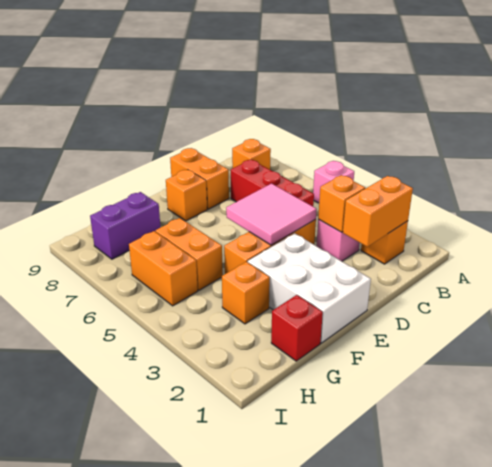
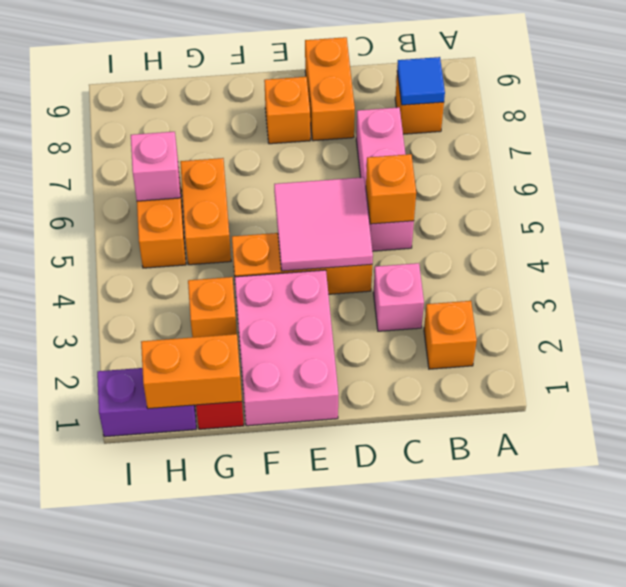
pink 1x1 brick [313,161,354,203] -> pink 1x1 brick moved to [131,132,180,201]
orange 1x2 brick [343,176,413,247] -> orange 1x2 brick moved to [141,334,242,409]
none -> blue 1x1 tile [397,57,445,105]
orange 1x1 brick [318,175,365,232] -> orange 1x1 brick moved to [366,154,416,224]
red 1x3 brick [231,160,314,206] -> pink 1x3 brick [356,107,414,251]
white 2x3 brick [248,233,371,343] -> pink 2x3 brick [235,270,338,426]
purple 1x2 brick [90,192,160,259] -> purple 1x2 brick moved to [97,368,196,437]

